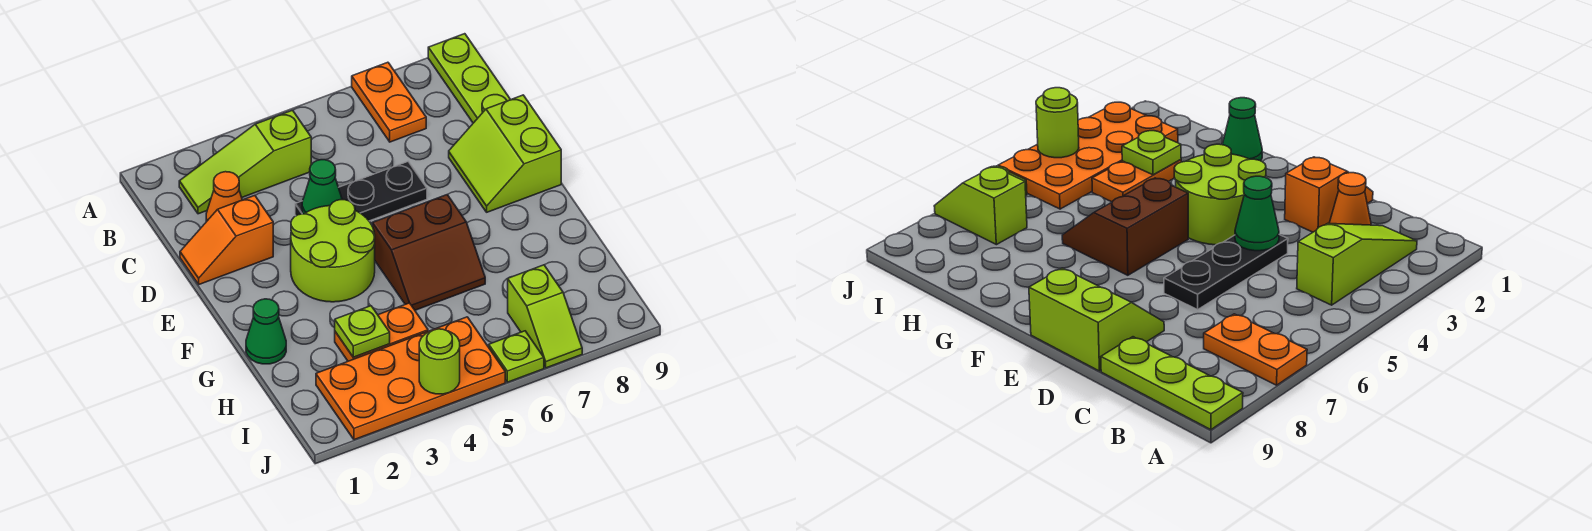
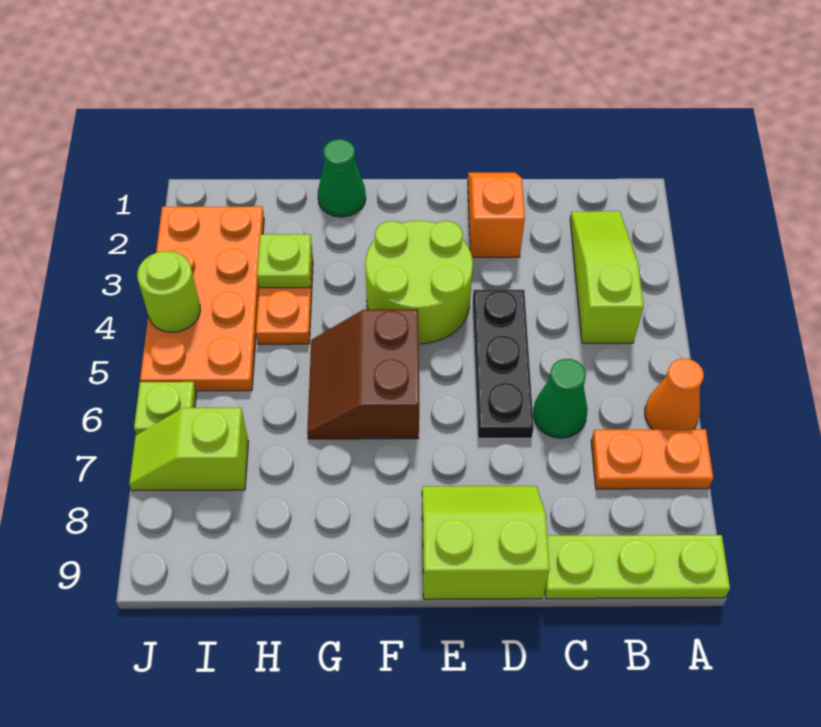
orange 1x1 cone [206,172,242,222] -> orange 1x1 cone moved to [645,359,704,430]
green 1x1 cone [302,160,342,214] -> green 1x1 cone moved to [533,359,588,438]

